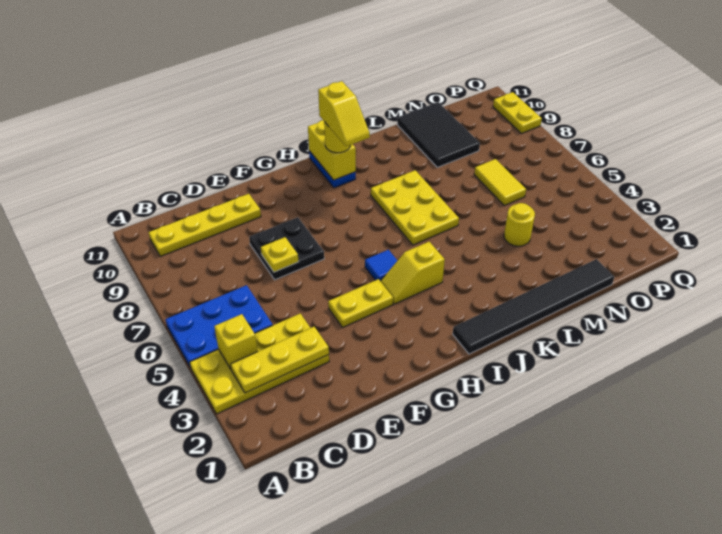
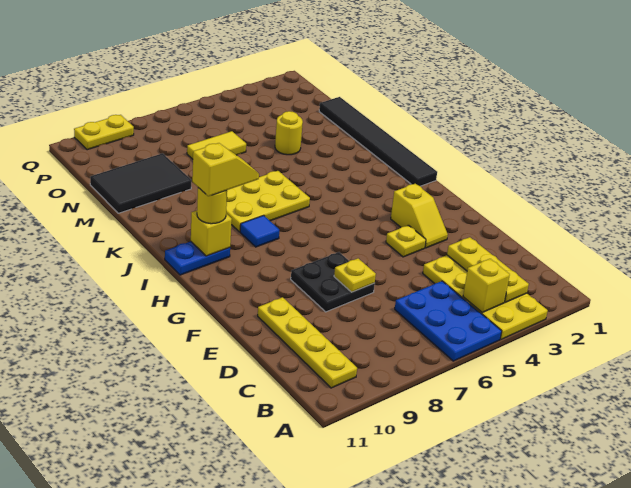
yellow 1x2 plate [328,279,393,328] -> yellow 1x1 plate [386,225,426,257]
yellow 1x2 slope [381,242,445,304] -> yellow 1x2 slope moved to [391,184,448,248]
blue 1x1 tile [365,250,398,281] -> blue 1x1 tile moved to [240,215,279,247]
yellow 1x2 brick [308,120,356,180] -> yellow 1x1 brick [191,211,232,256]

